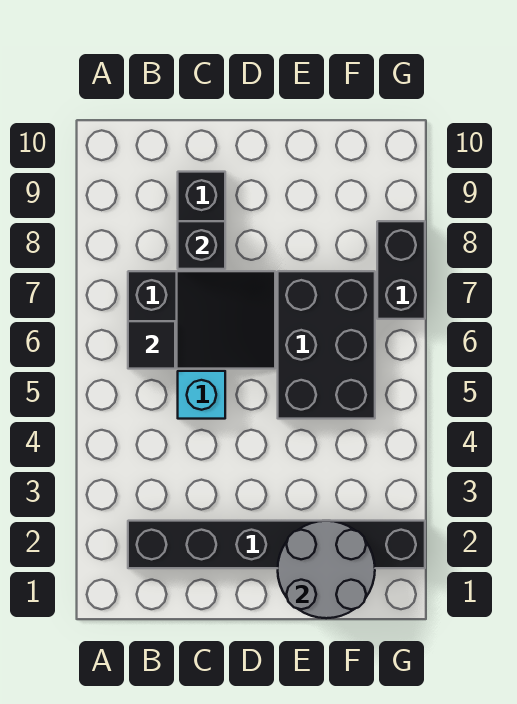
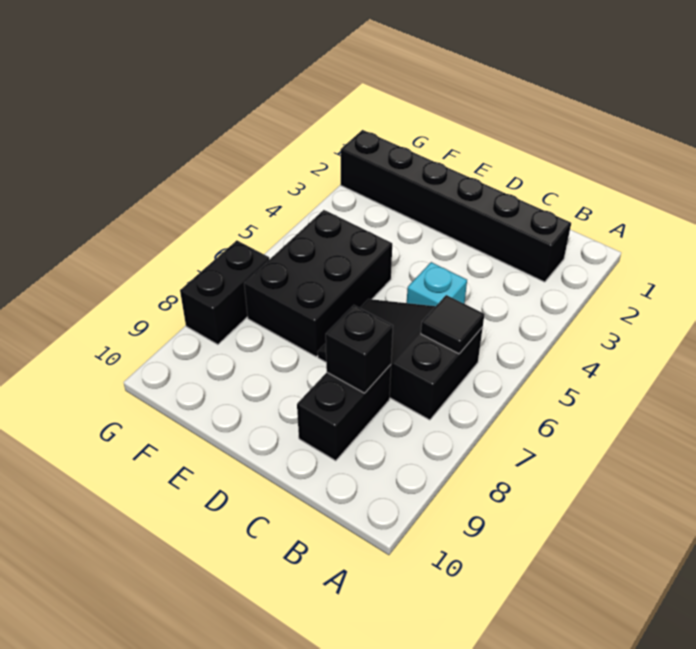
grey 2x2 round brick [278,521,375,618] -> none

